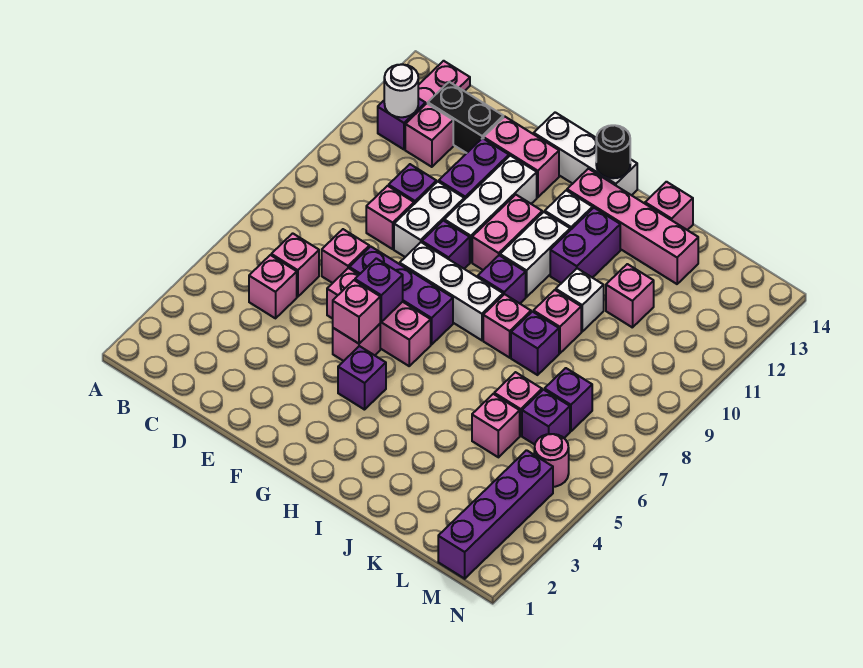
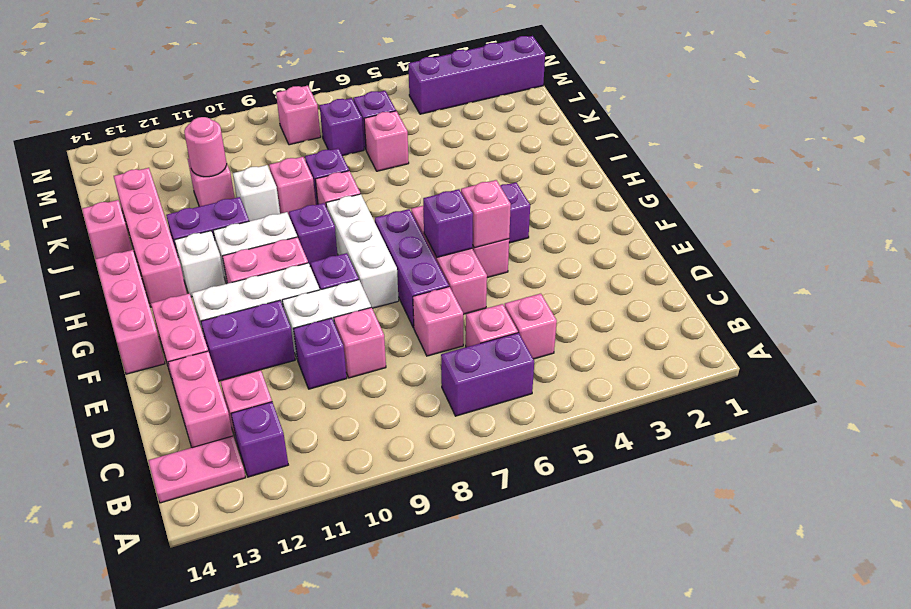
none -> purple 1x2 brick [441,333,534,416]
white 1x1 round brick [384,64,418,117] -> none
black 1x2 brick [428,82,503,153] -> pink 1x2 brick [168,351,233,448]
white 1x3 brick [534,112,637,195] -> pink 1x3 brick [95,250,165,374]
black 1x1 round brick [596,125,630,178] -> none
pink 1x1 brick [472,394,520,457] -> pink 1x1 brick moved to [276,86,321,145]
pink 1x1 round brick [535,434,569,487] -> pink 1x1 round brick moved to [184,117,227,177]

